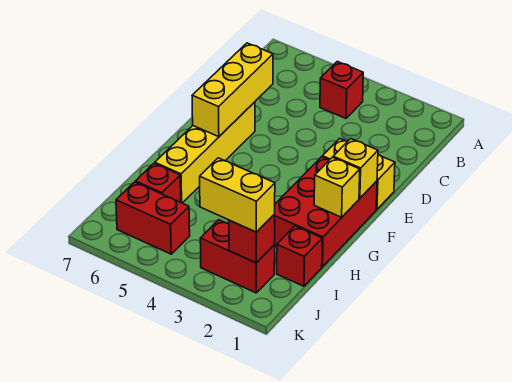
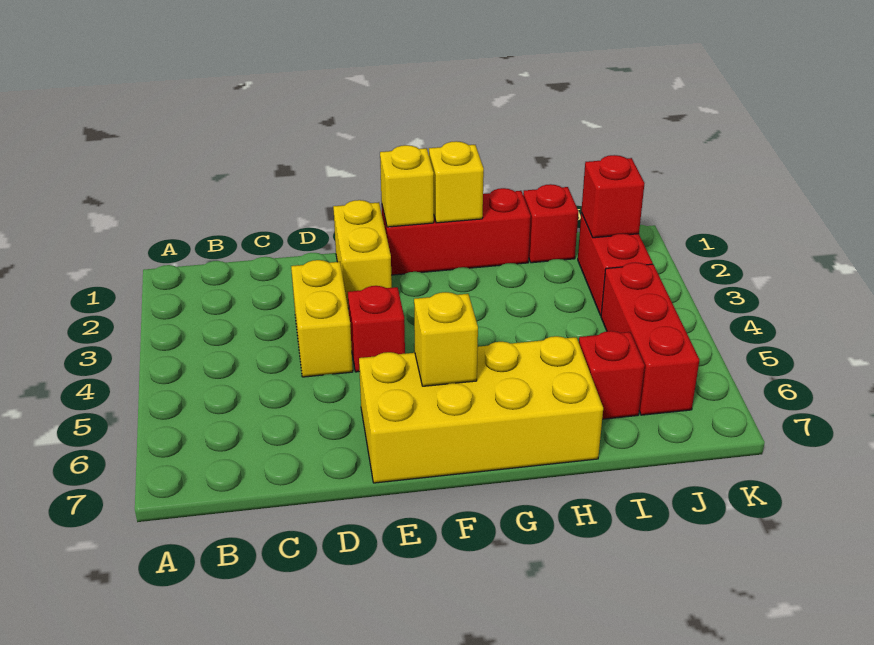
red 1x1 brick [320,62,363,118] -> red 1x1 brick moved to [348,286,405,372]
yellow 1x3 brick [192,43,273,137] -> yellow 1x1 brick [414,292,478,386]
yellow 1x4 brick [155,102,255,203] -> yellow 2x4 brick [359,336,603,483]
red 2x3 brick [274,157,377,267] -> red 1x3 brick [382,188,531,275]
yellow 1x2 brick [200,158,275,232] -> yellow 1x2 brick moved to [291,260,353,377]
red 1x2 brick [116,182,190,254] -> red 1x3 brick [601,262,699,415]

